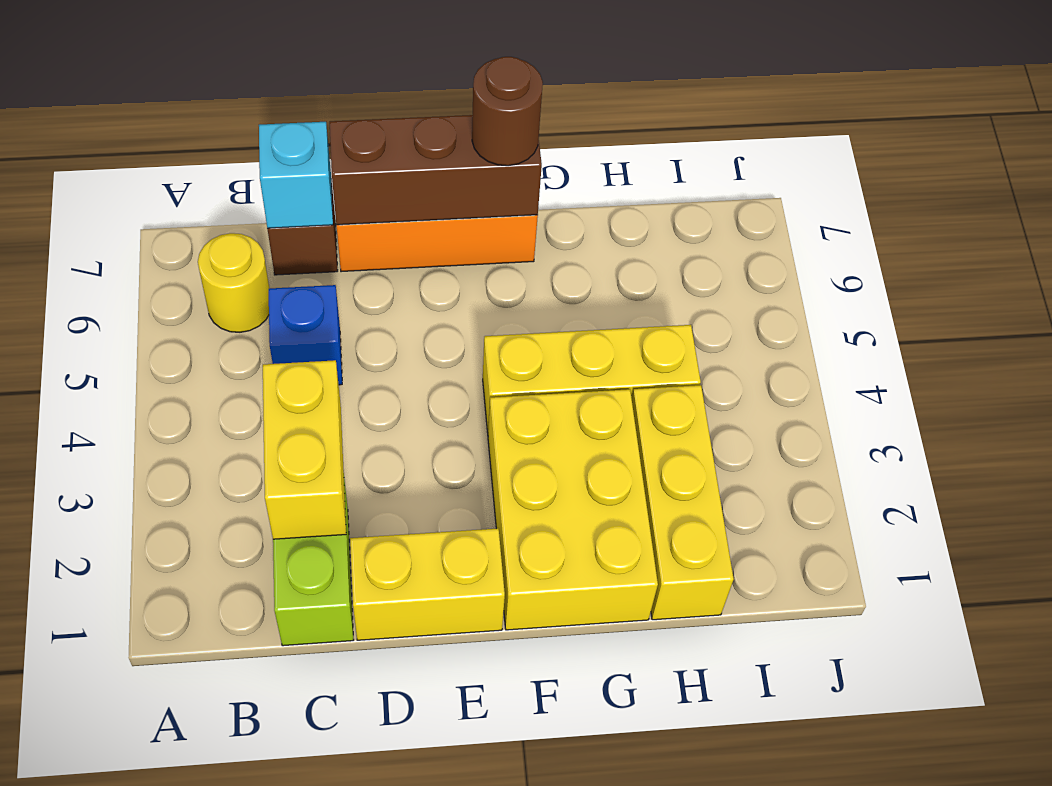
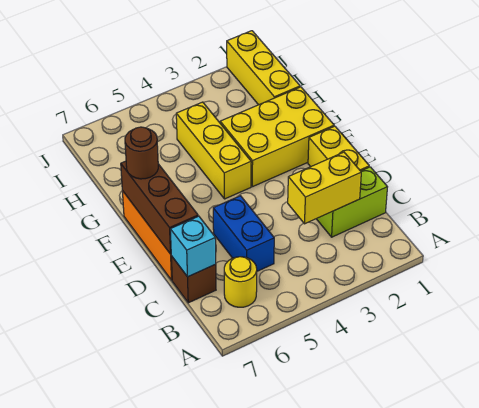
blue 1x1 brick [269,285,342,385] -> blue 1x2 brick [213,196,274,271]
yellow 1x3 brick [632,385,734,620] -> yellow 1x3 brick turned to [227,31,300,105]

